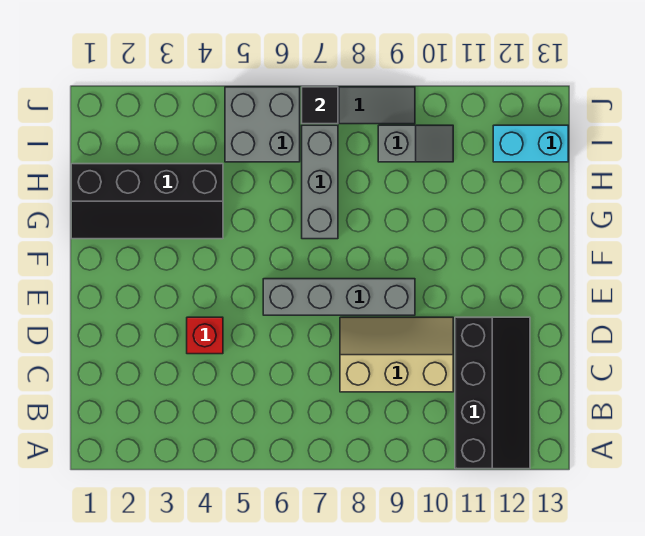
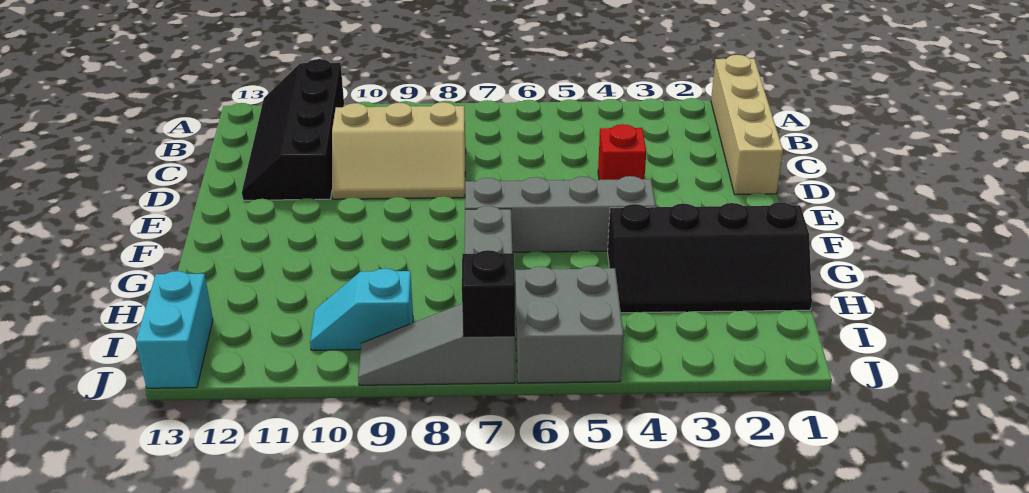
none -> tan 1x4 brick [711,55,783,195]
grey 1x4 brick [263,279,415,315] -> grey 1x4 brick moved to [465,176,656,252]
black 2x4 slope [71,164,223,239] -> black 2x4 slope turned to [608,202,812,313]
grey 1x2 slope [378,125,453,162] -> cyan 1x2 slope [310,269,413,350]
cyan 1x2 brick [493,125,568,162] -> cyan 1x2 brick turned to [136,271,213,388]
black 1x1 tile [302,87,338,124] -> black 1x1 brick [462,250,515,337]

